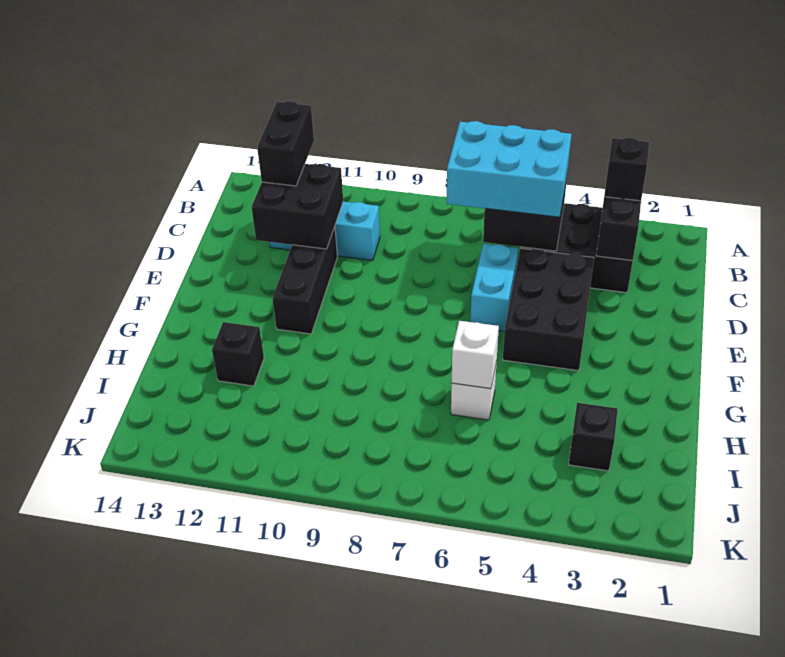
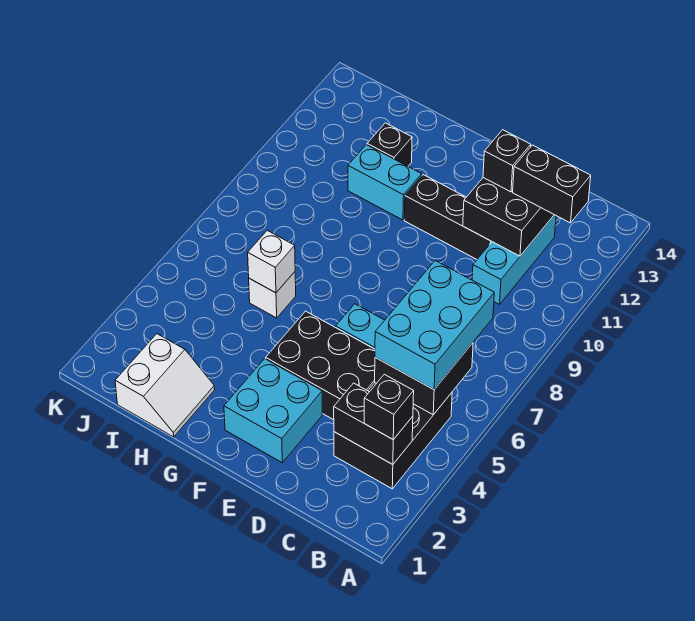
none -> cyan 2x2 brick [224,359,322,463]
none -> cyan 1x2 brick [348,145,422,220]
none -> white 2x2 slope [115,334,215,437]
black 1x1 brick [569,403,618,471] -> black 1x1 brick moved to [483,130,531,192]

